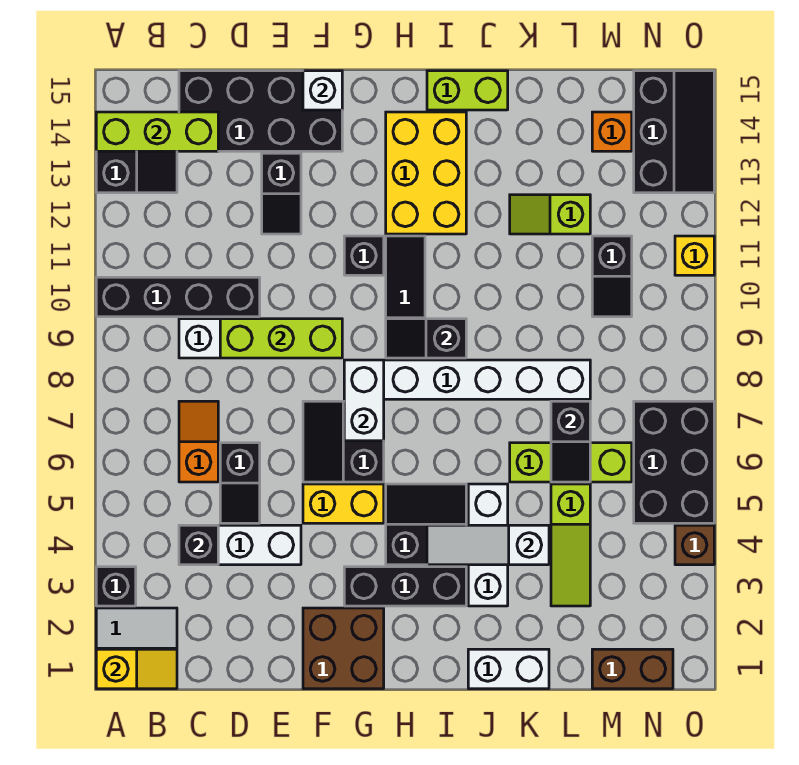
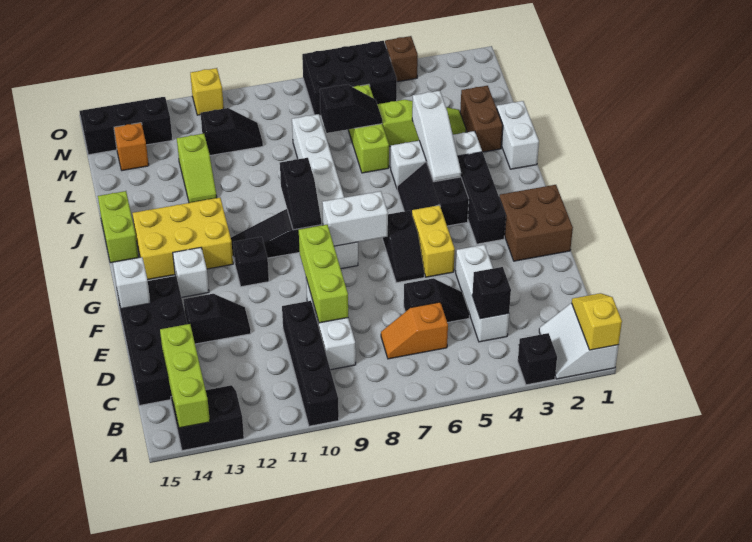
black 2x2 slope [303,401,384,482] -> black 1x2 slope [382,211,424,283]
none -> white 1x1 brick [173,248,209,297]
brown 1x2 brick [592,649,673,689] -> brown 1x2 brick moved to [460,86,503,152]

